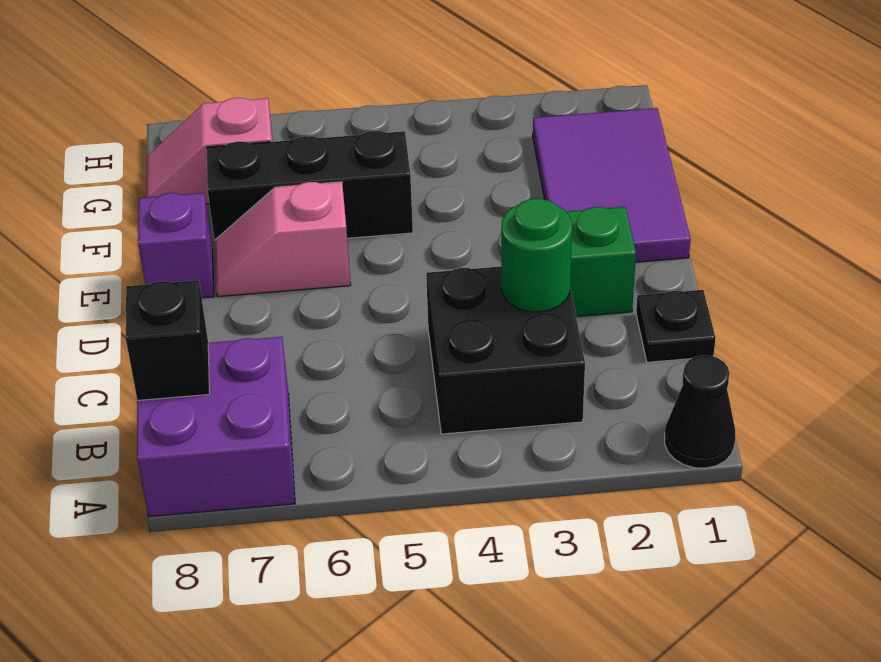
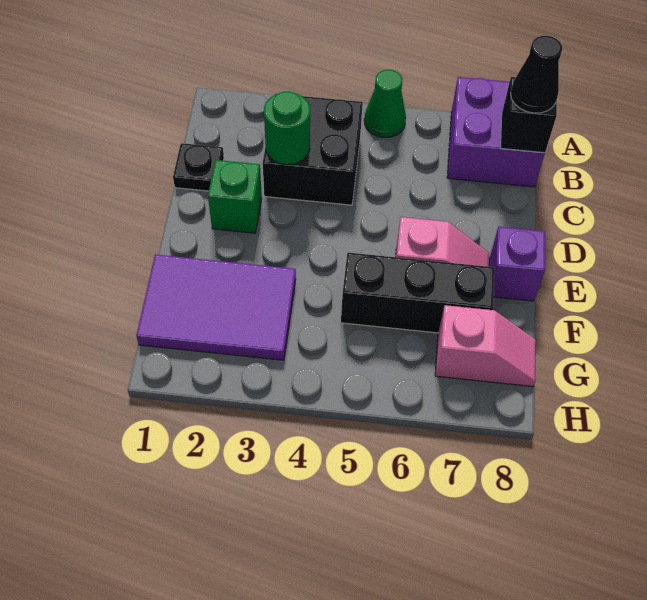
black 1x1 cone [665,355,735,468] -> black 1x1 cone moved to [511,36,562,113]
none -> green 1x1 cone [364,70,406,137]
purple 2x3 tile [533,108,691,262] -> purple 2x3 tile turned to [136,255,296,360]

